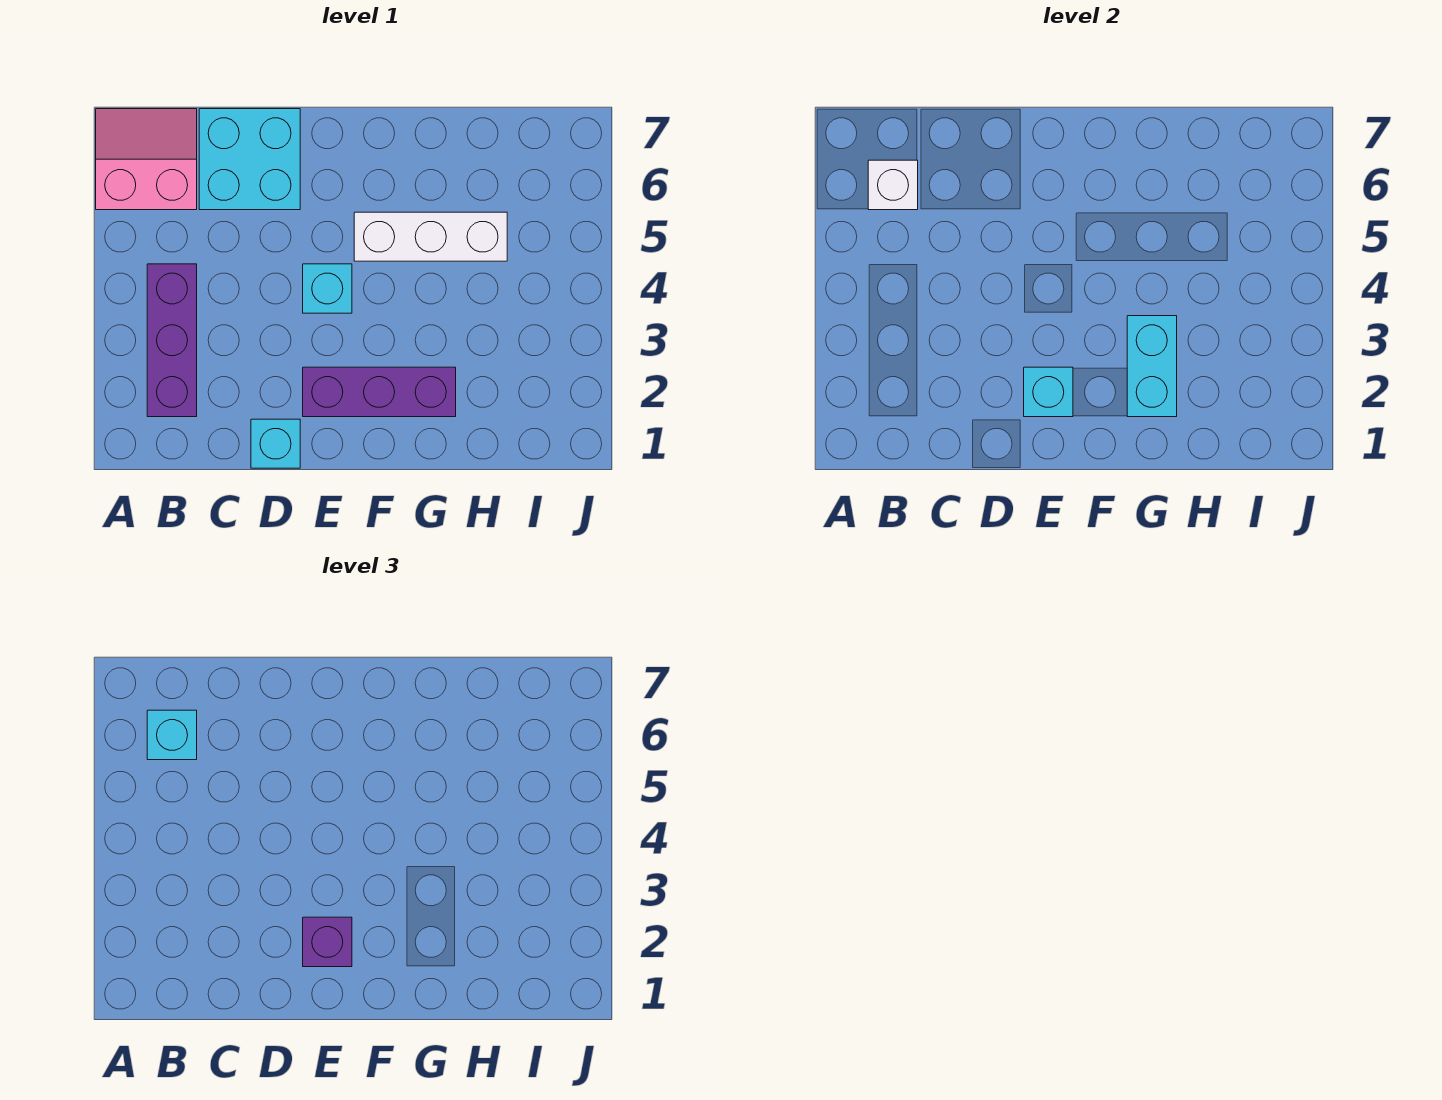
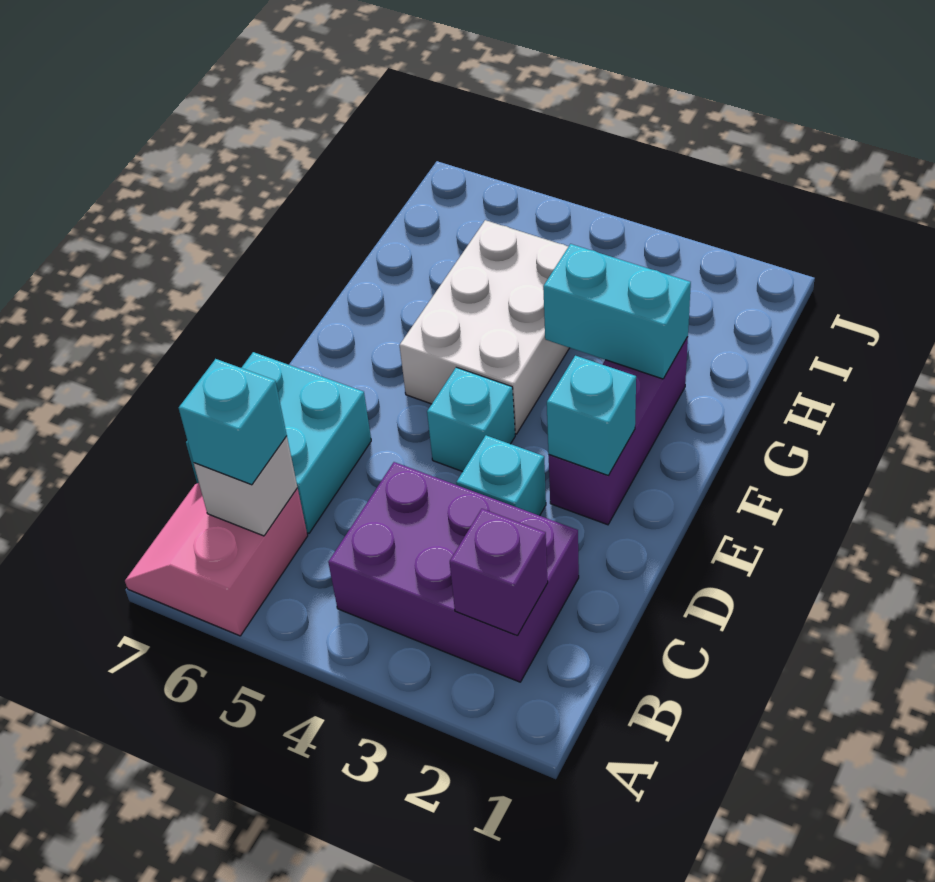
purple 1x3 brick [147,264,197,417] -> purple 2x3 brick [328,462,579,682]
cyan 1x1 brick [251,419,300,468] -> cyan 1x1 brick moved to [456,435,546,516]
purple 1x1 brick [303,917,352,967] -> purple 1x1 brick moved to [450,509,548,636]
white 1x3 brick [354,212,507,261] -> white 2x3 brick [400,220,569,434]

